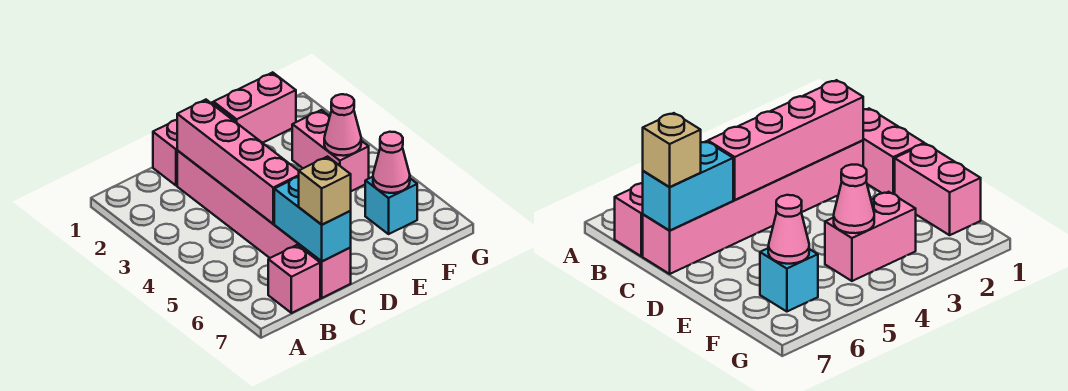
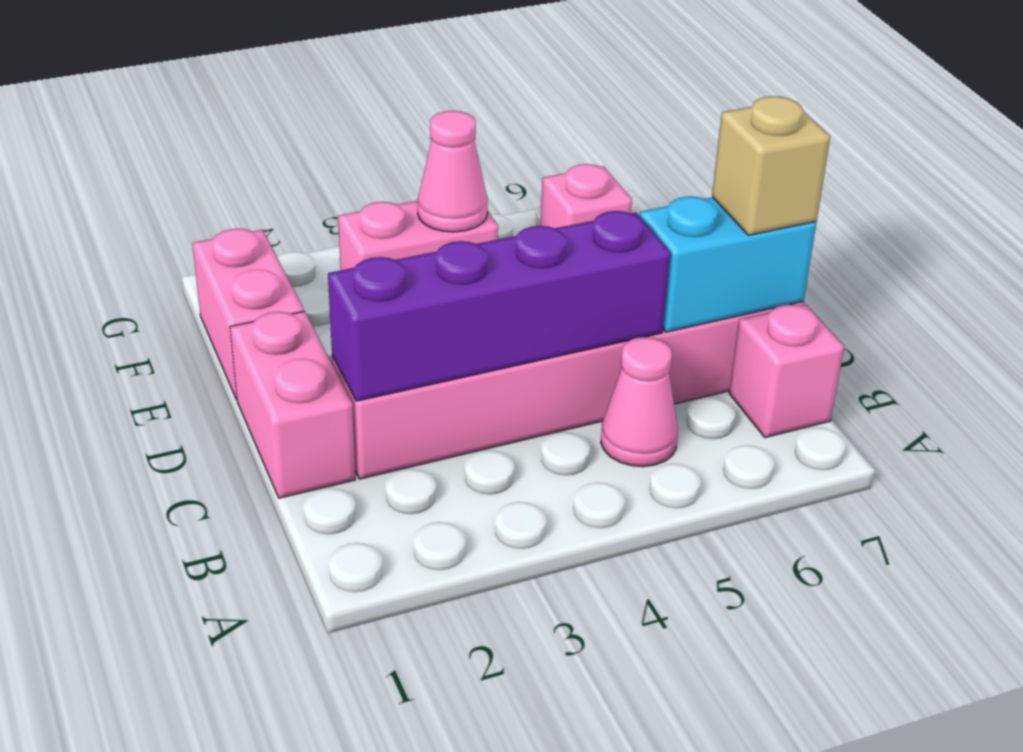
pink 1x4 brick [177,100,299,224] -> purple 1x4 brick [328,211,670,401]
cyan 1x1 brick [365,177,417,234] -> pink 1x1 brick [540,164,632,228]
pink 1x1 cone [373,132,410,193] -> pink 1x1 cone moved to [601,337,678,467]

